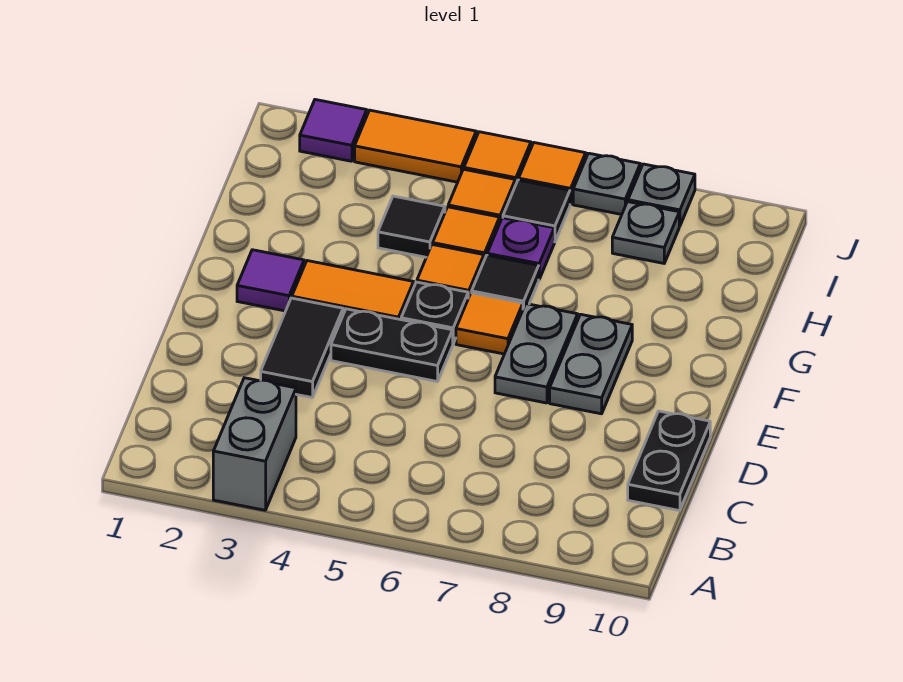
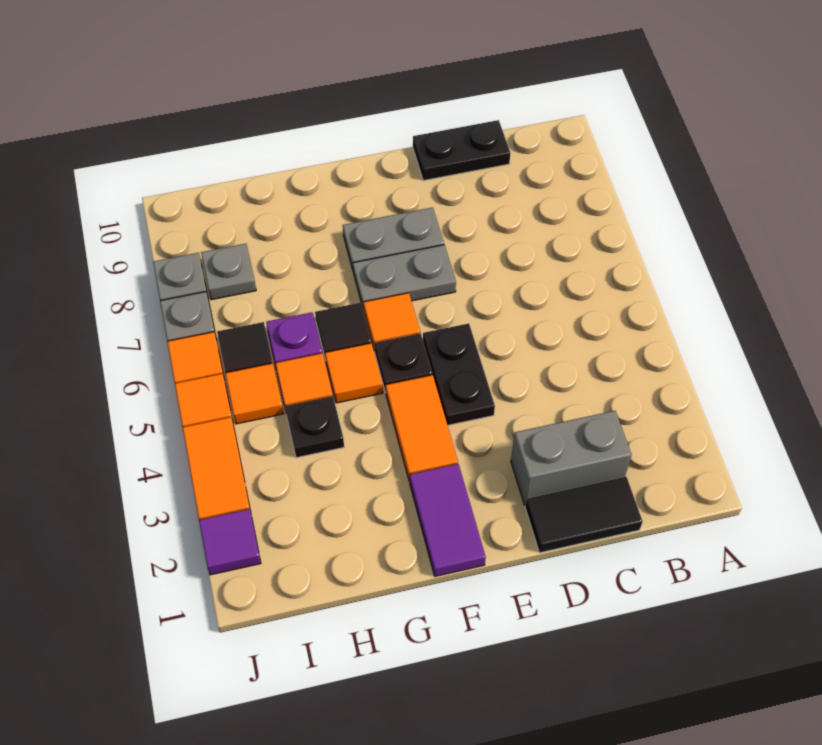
grey 1x2 brick [213,378,296,510] -> grey 1x2 brick moved to [511,411,632,505]
black 1x2 tile [261,298,343,397] -> black 1x2 tile moved to [525,477,643,553]
purple 1x1 tile [237,250,304,311] -> purple 1x2 tile [410,464,486,576]
black 1x1 tile [378,196,445,257] -> black 1x1 plate [285,396,344,458]

